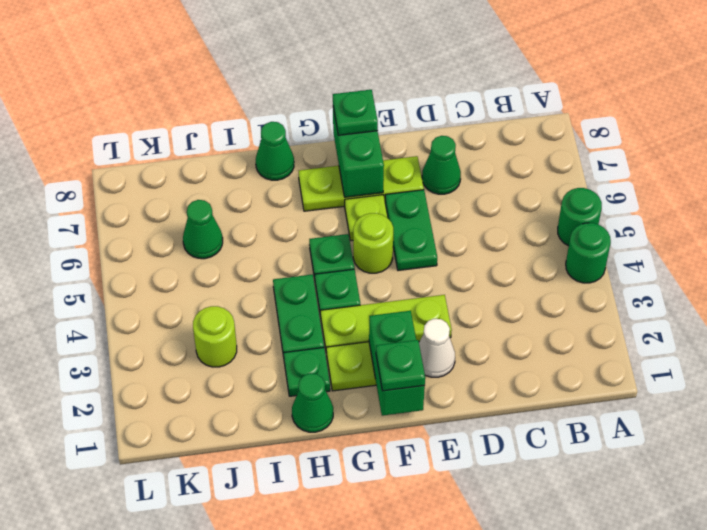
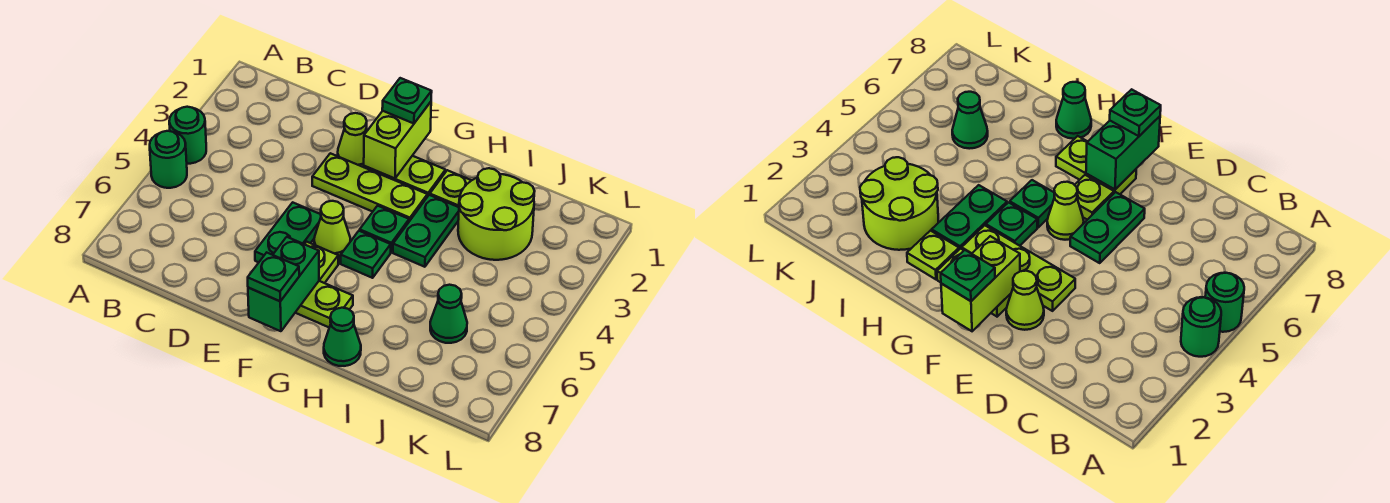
green 1x1 cone [422,136,461,194] -> none
white 1x1 cone [419,319,455,377] -> lime 1x1 cone [338,113,367,167]
lime 1x3 plate [299,156,424,211] -> lime 1x2 plate [295,281,353,327]
green 1x2 brick [369,311,425,416] -> lime 1x2 brick [364,102,431,179]
lime 1x1 round brick [353,213,393,273] -> lime 1x1 cone [314,201,350,258]
green 1x1 cone [292,373,333,432] -> none
green 1x1 plate [284,348,330,396] -> lime 1x1 plate [430,170,472,207]
lime 1x1 round brick [193,306,237,367] -> lime 2x2 round brick [458,168,535,260]

